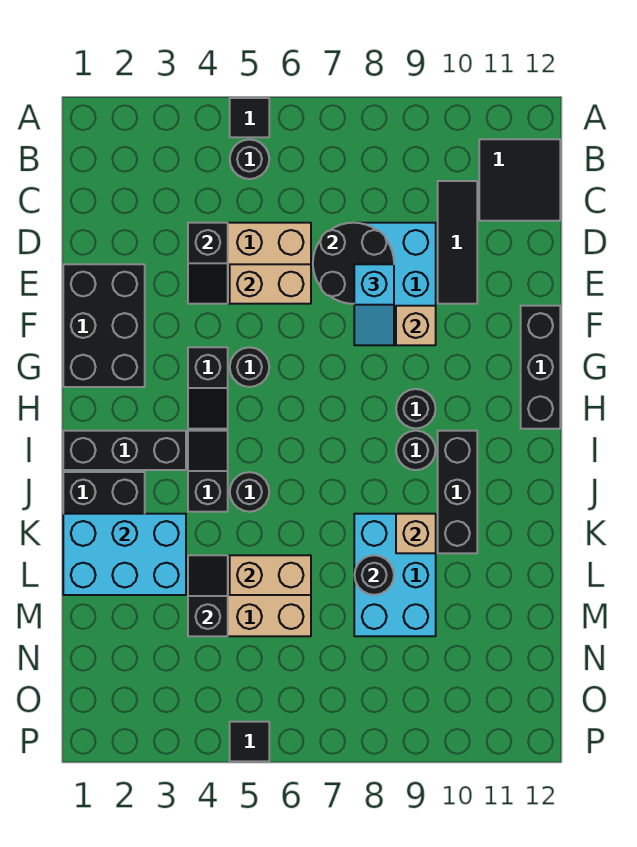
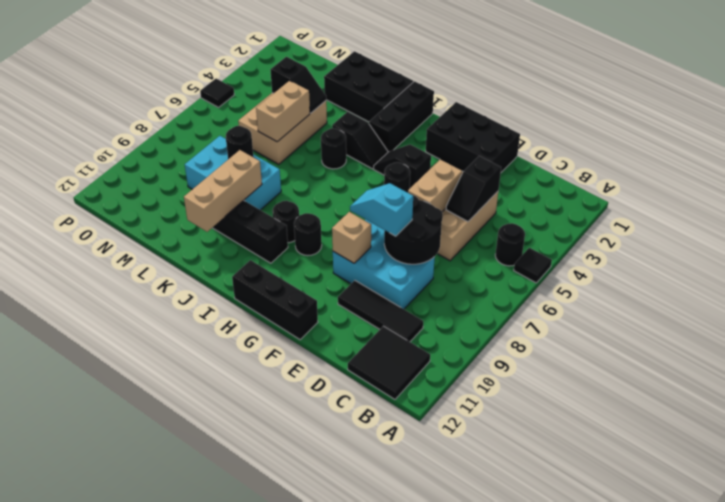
black 1x2 slope [188,223,228,304] -> black 1x2 slope turned to [446,156,501,222]
cyan 2x3 brick [63,514,186,595] -> none
tan 1x1 brick [396,514,436,553] -> tan 1x3 brick [184,150,262,232]

